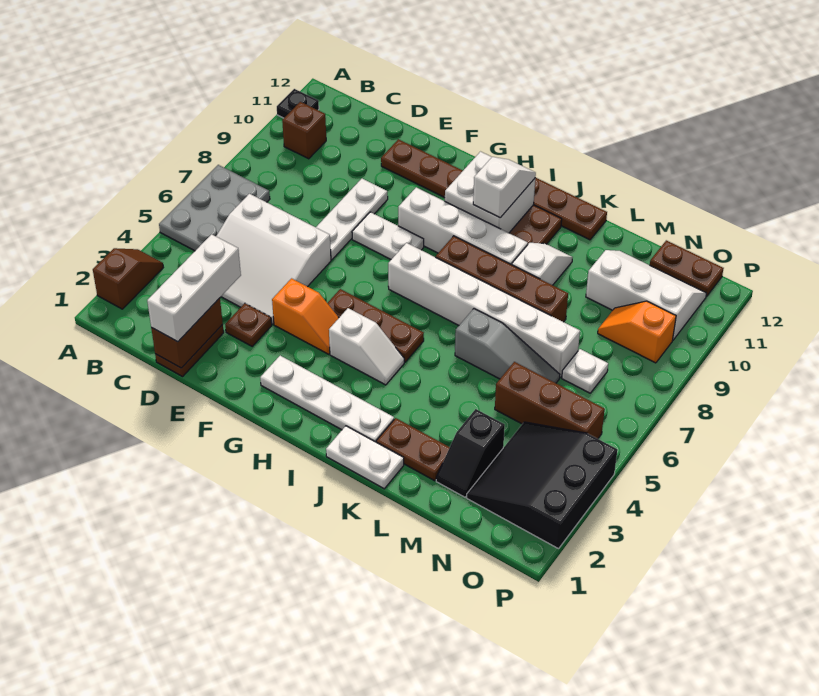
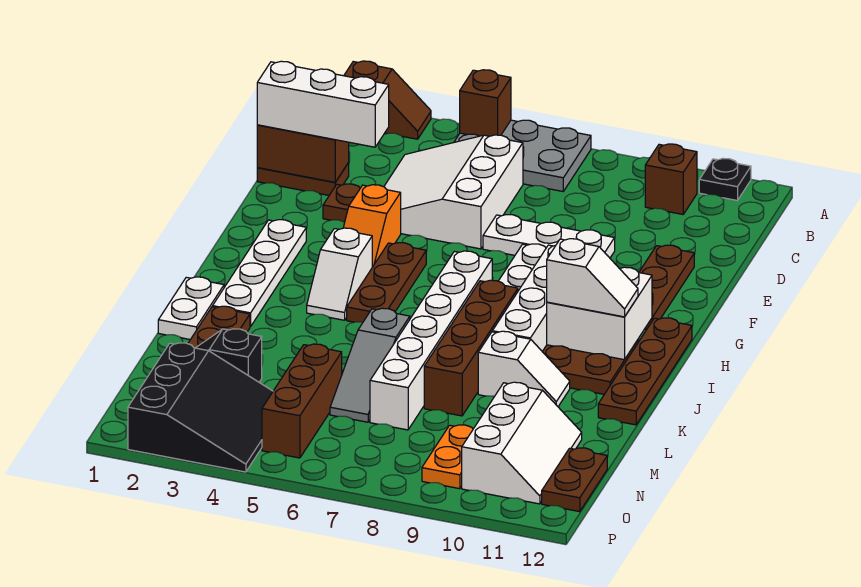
none -> brown 1x1 brick [460,70,511,136]
black 3x3 slope [467,422,617,549] -> black 3x3 slope turned to [128,343,273,472]
white 1x1 plate [562,349,608,393] -> none
orange 1x2 slope [598,301,676,363] -> orange 1x2 plate [422,425,473,489]

